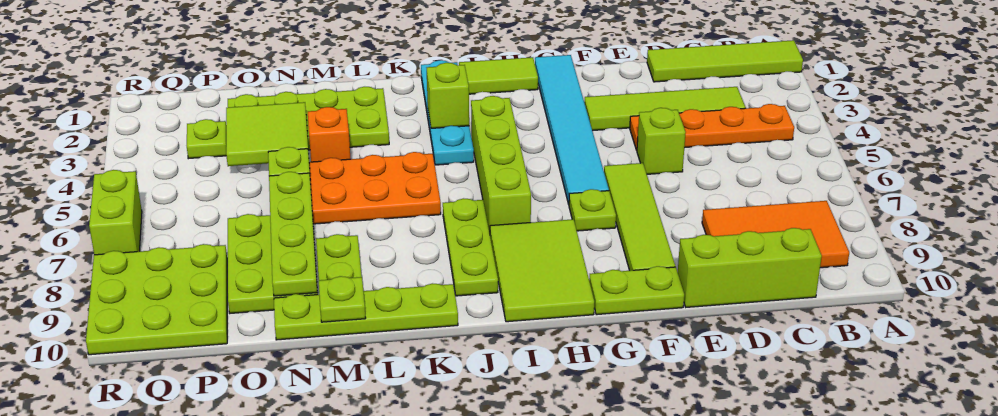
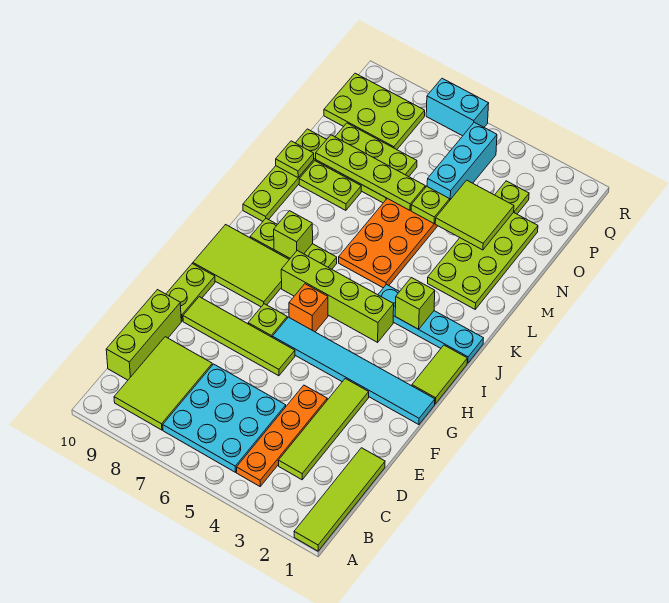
none -> cyan 3x3 plate [163,364,286,472]
orange 2x3 tile [702,201,849,268] -> lime 2x3 tile [114,337,212,430]
lime 1x1 brick [637,108,686,174] -> lime 1x1 brick moved to [274,211,313,258]
orange 1x1 brick [308,107,351,162] -> orange 1x1 brick moved to [289,284,328,332]
none -> cyan 1x3 brick [427,122,497,200]
lime 3x3 plate [86,244,227,355] -> lime 2x3 plate [324,73,425,150]
lime 1x2 brick [89,170,142,255] -> cyan 1x2 brick [426,78,489,136]

